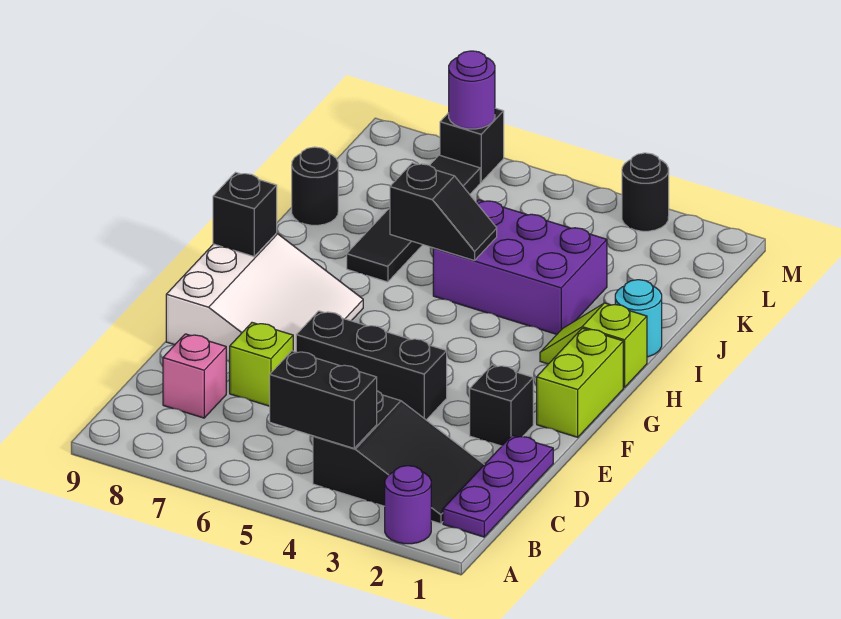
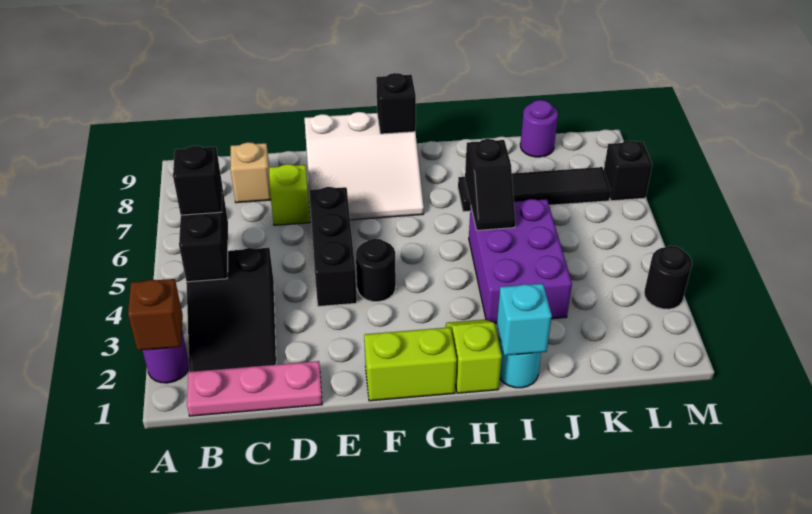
none -> brown 1x1 brick [128,279,183,350]
purple 1x3 plate [443,435,553,537] -> pink 1x3 plate [187,361,322,416]
pink 1x1 brick [163,334,226,418] -> tan 1x1 brick [230,142,271,203]
black 1x1 brick [470,365,533,446] -> black 1x1 brick moved to [173,146,222,215]
none -> cyan 1x1 brick [497,284,552,355]
black 1x1 round brick [292,147,338,225] -> black 1x1 round brick moved to [356,239,396,302]
purple 1x1 round brick [449,51,495,129] -> purple 1x1 round brick moved to [520,100,558,157]

